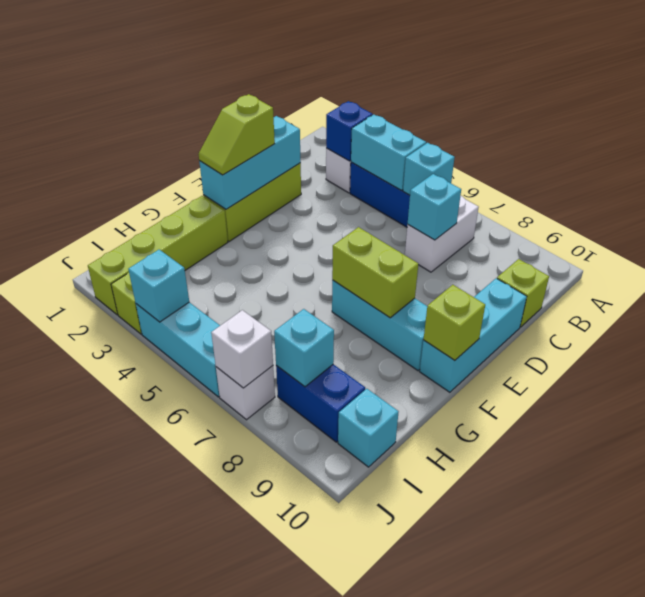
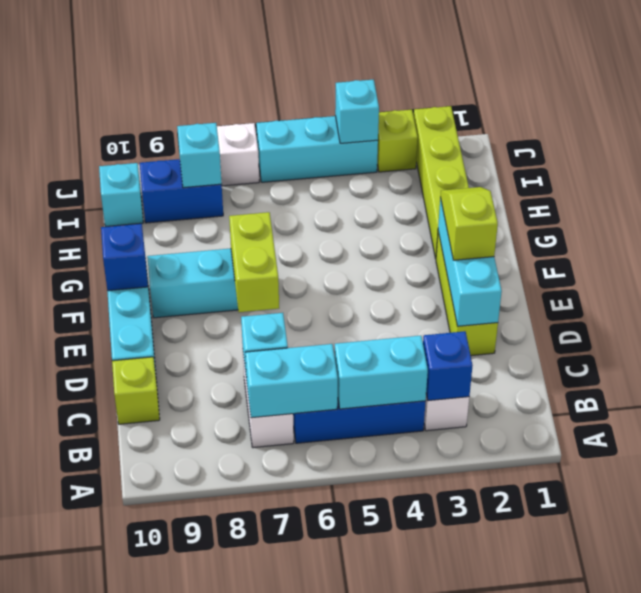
cyan 1x1 brick [403,143,455,195] -> cyan 1x2 brick [245,344,338,418]
lime 1x2 brick [332,227,418,318] -> lime 1x2 brick turned to [229,212,279,312]
lime 1x1 brick [423,285,485,360] -> blue 1x1 brick [101,224,148,291]
white 1x1 brick [211,310,273,388] -> none

